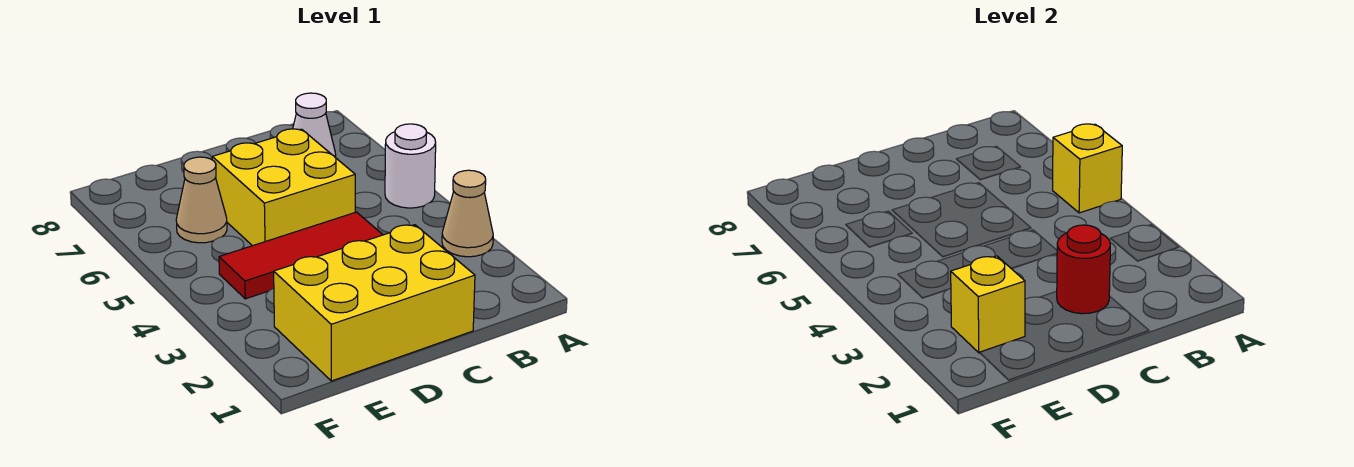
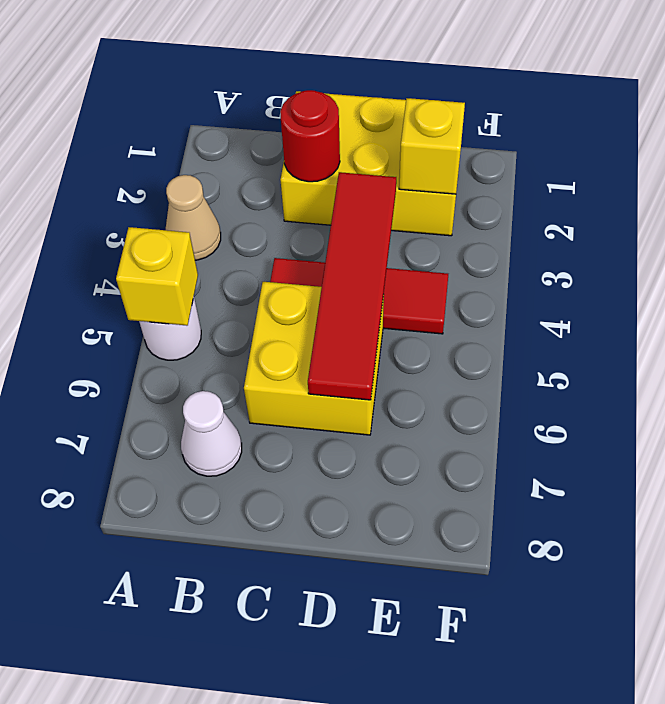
none -> red 1x4 tile [308,172,396,400]
tan 1x1 cone [176,157,227,243] -> none

